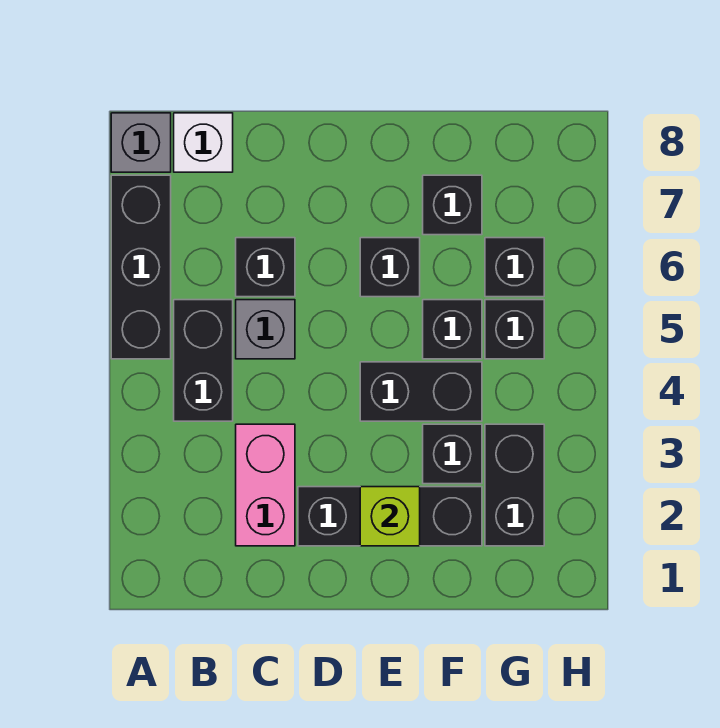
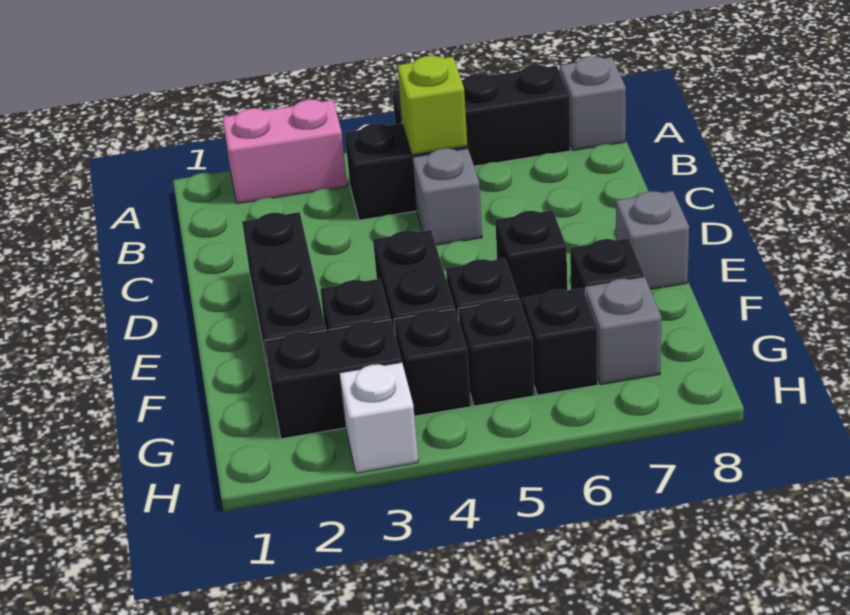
white 1x1 brick [174,113,233,172] -> white 1x1 brick moved to [339,362,418,473]
pink 1x2 brick [236,424,295,546] -> pink 1x2 brick moved to [222,100,347,204]
black 1x1 brick [236,238,295,297] -> black 1x1 brick moved to [394,309,471,416]
lime 1x1 brick [360,487,420,546] -> lime 1x1 brick moved to [397,56,467,155]
none -> grey 1x1 brick [616,191,689,290]
none -> grey 1x1 brick [585,278,662,384]

